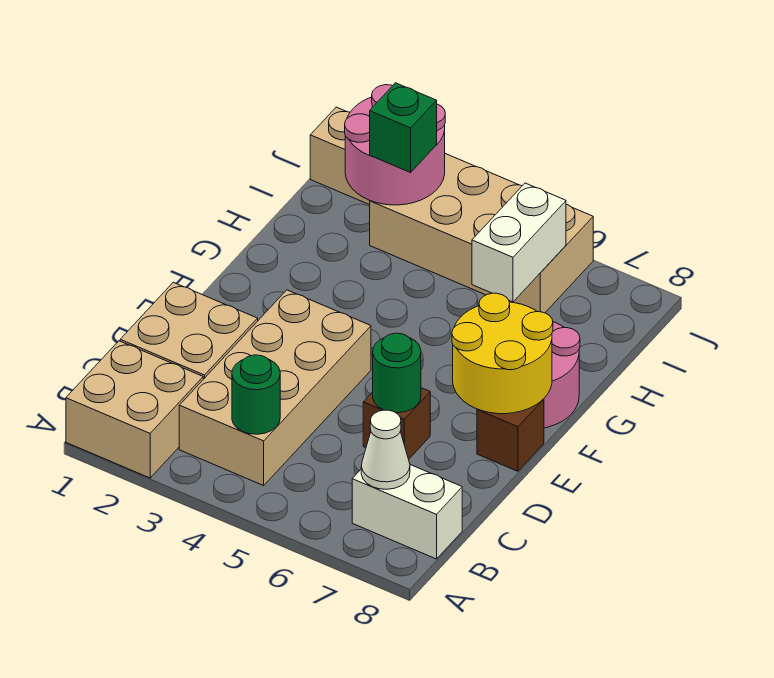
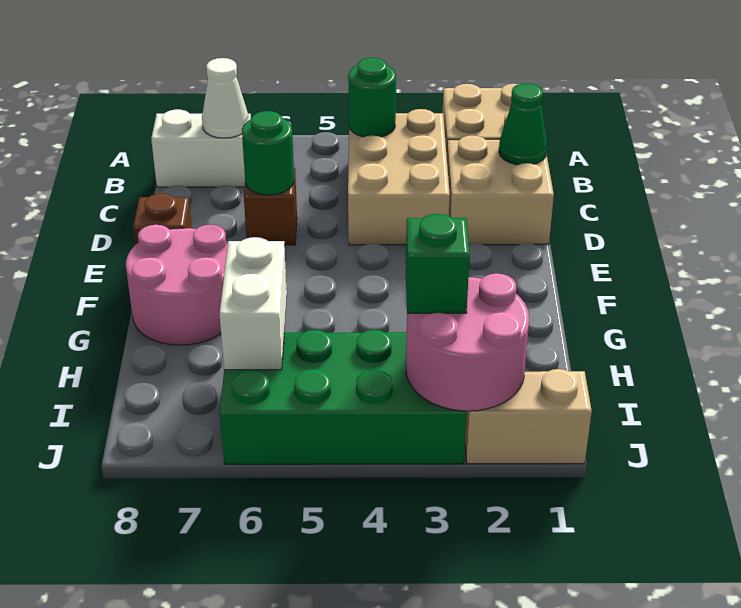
tan 2x4 brick [179,290,371,485] -> tan 2x3 brick [348,109,450,245]
none -> green 1x1 cone [499,83,547,165]
yellow 2x2 round brick [452,293,553,414] -> none
tan 2x4 brick [370,154,593,313] -> green 2x4 brick [220,330,467,464]

